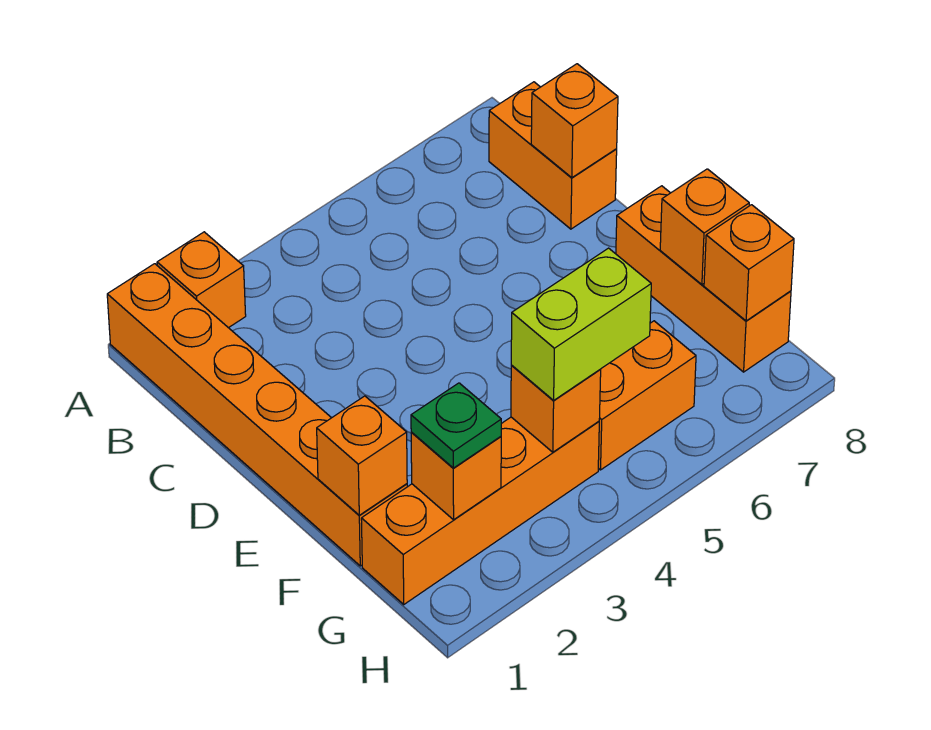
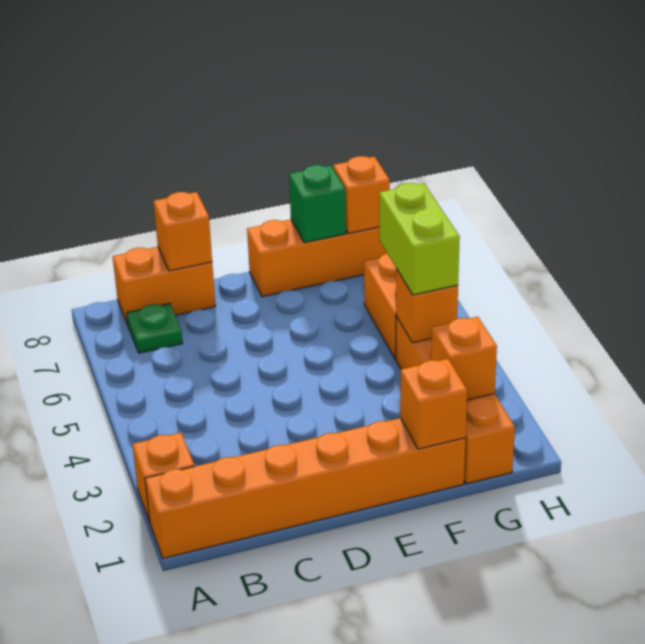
orange 1x1 brick [660,169,749,284] -> green 1x1 brick [289,165,346,243]
green 1x1 plate [411,383,501,468] -> green 1x1 plate moved to [127,303,182,353]

